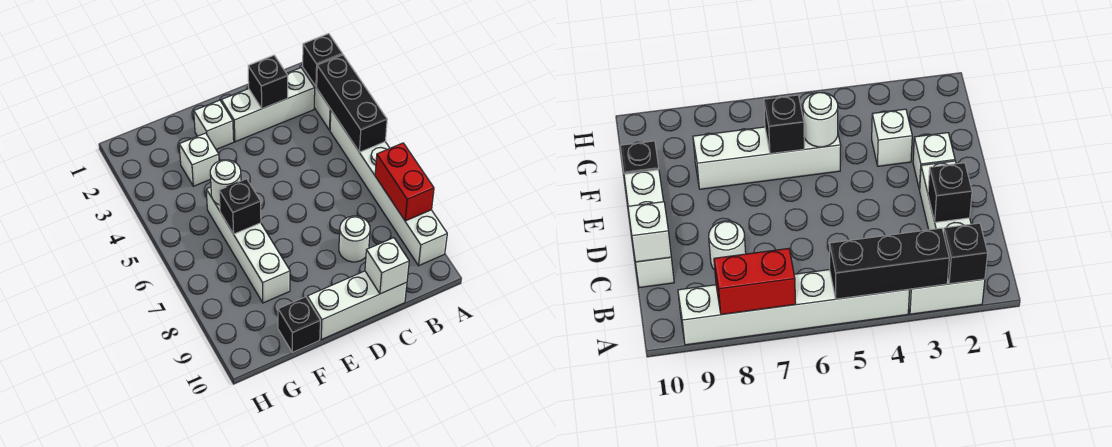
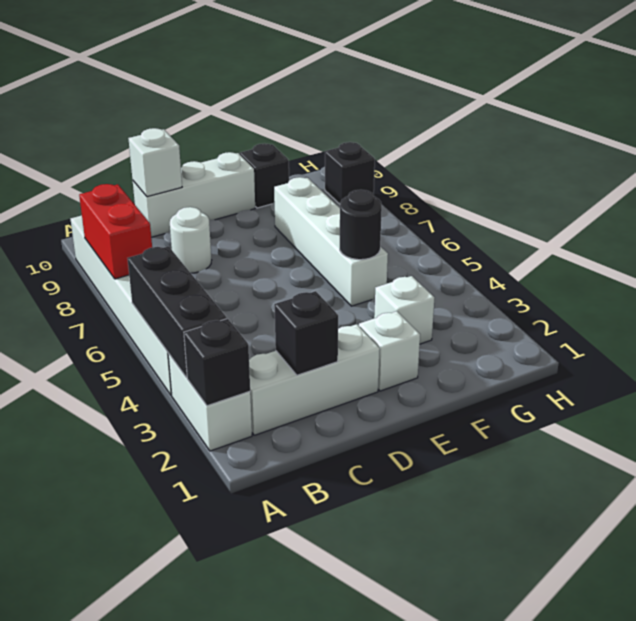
white 1x1 round brick [210,160,241,205] -> black 1x1 round brick [340,190,382,260]
black 1x1 brick [219,179,261,234] -> black 1x1 brick moved to [325,142,375,204]

